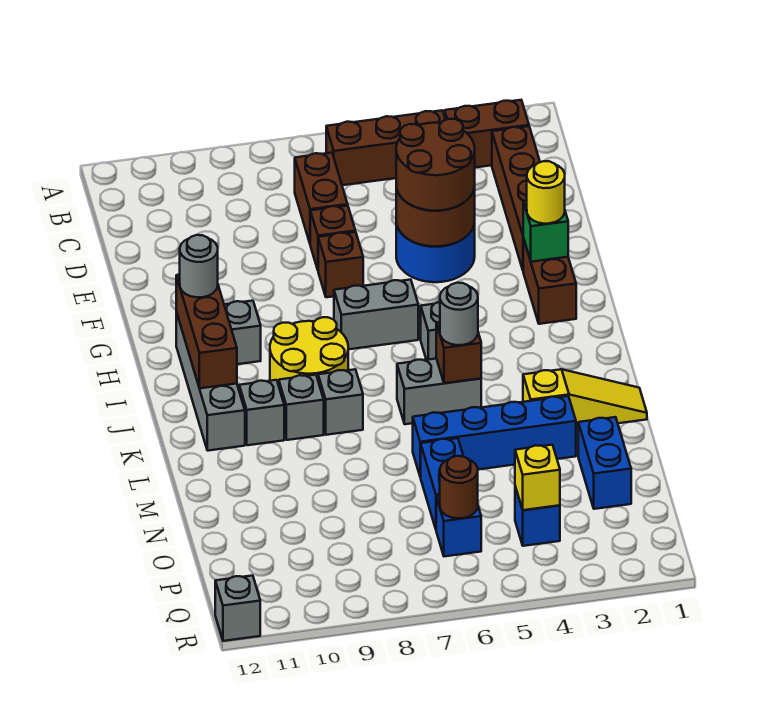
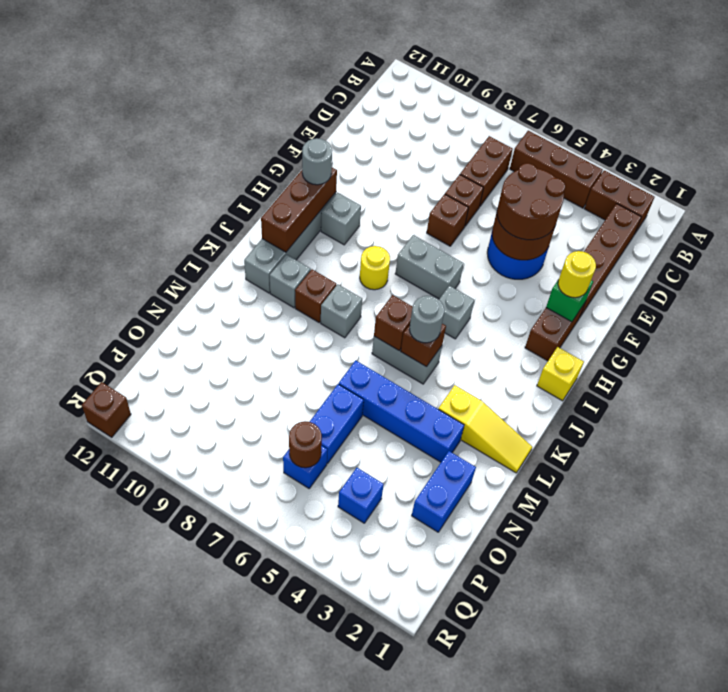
yellow 2x2 round brick [270,317,348,385] -> yellow 1x1 round brick [360,246,390,290]
none -> brown 1x1 brick [374,295,413,350]
grey 1x1 brick [279,375,324,440] -> brown 1x1 brick [295,269,336,322]
yellow 1x1 brick [515,445,560,510] -> yellow 1x1 brick moved to [537,347,584,401]
grey 1x1 brick [215,575,260,641] -> brown 1x1 brick [82,382,131,437]

